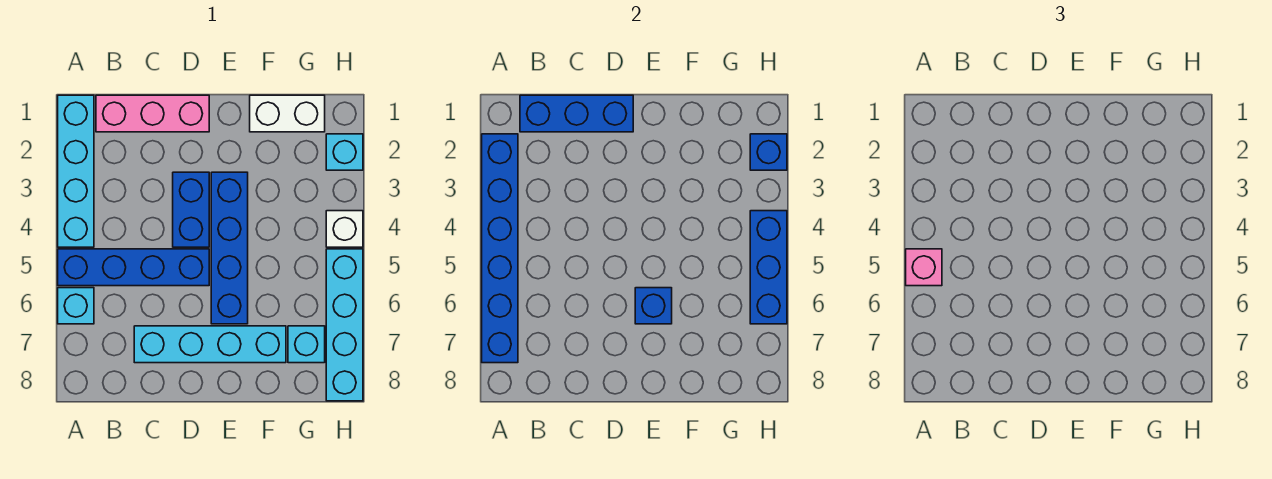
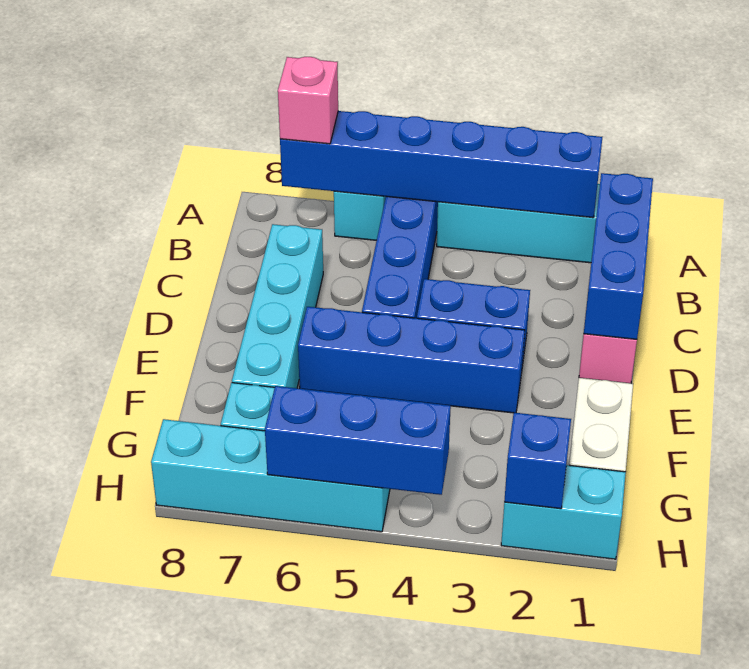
pink 1x1 brick [906,249,942,286] -> pink 1x1 brick moved to [278,57,338,144]
blue 1x1 brick [635,288,672,324] -> none
cyan 1x1 brick [326,134,363,170] -> cyan 1x2 brick [501,465,626,559]
white 1x1 brick [326,211,363,247] -> none

